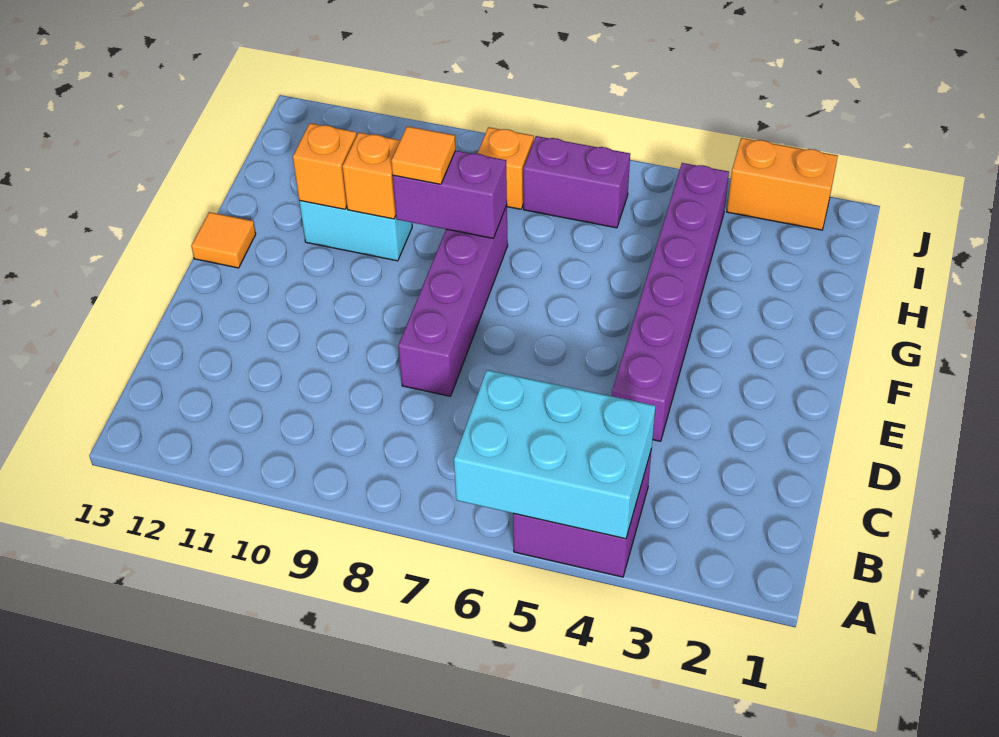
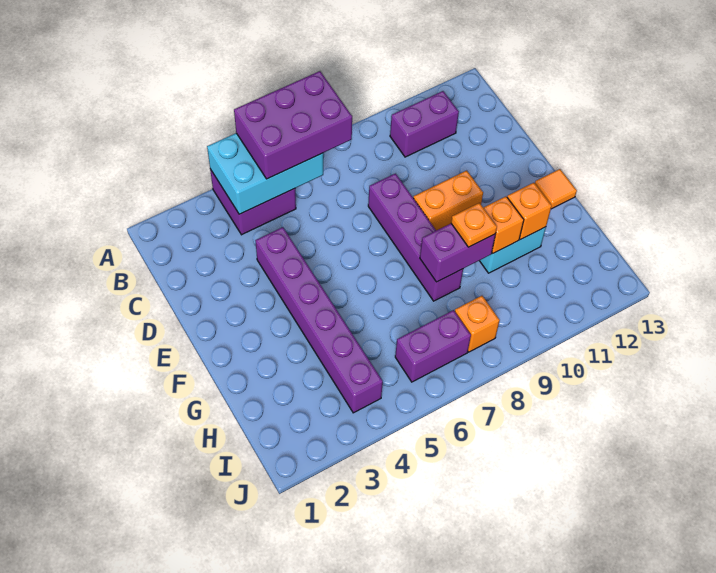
none -> purple 2x3 brick [234,71,352,179]
none -> purple 1x2 brick [390,91,459,157]
orange 1x1 tile [391,126,456,184] -> orange 1x1 plate [451,203,497,247]
orange 1x2 brick [727,138,838,230] -> orange 1x2 brick moved to [413,171,483,231]

